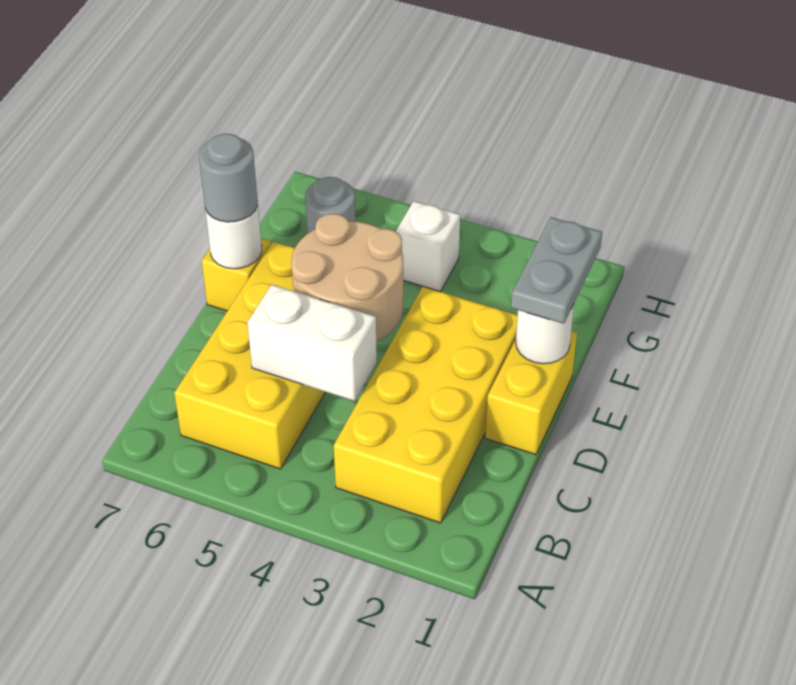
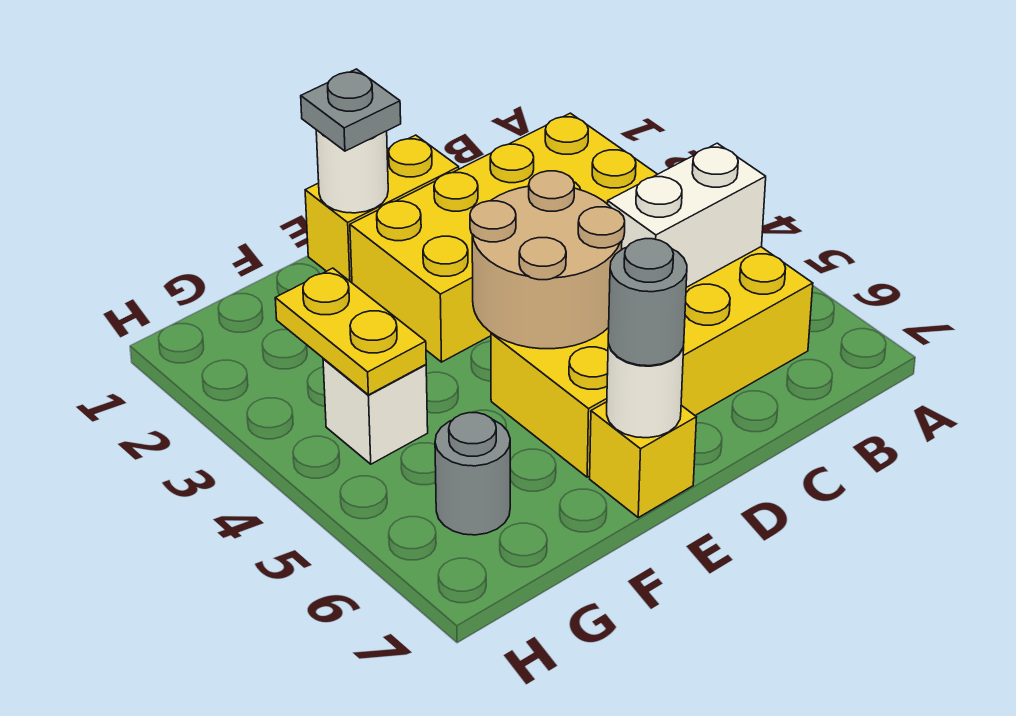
white 1x2 brick [247,284,377,401] -> white 1x2 brick turned to [608,143,766,287]
grey 1x2 plate [511,217,602,324] -> grey 1x1 plate [301,69,401,151]
none -> yellow 1x2 plate [275,268,426,395]

